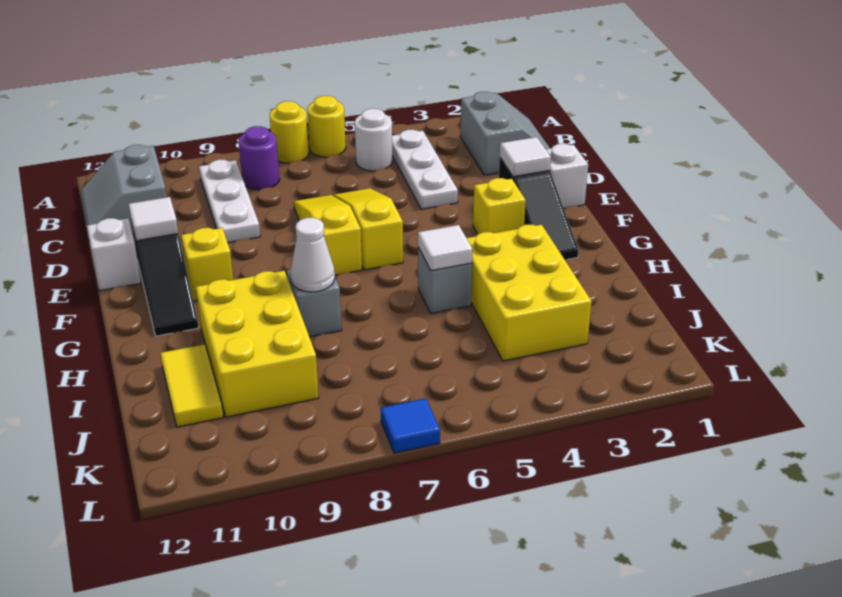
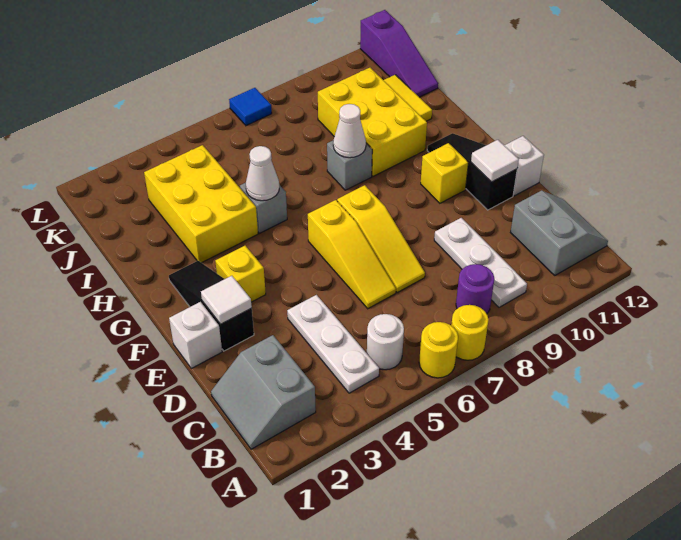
white 1x1 tile [418,225,473,271] -> white 1x1 cone [246,146,279,201]
none -> purple 1x3 slope [360,10,438,97]

